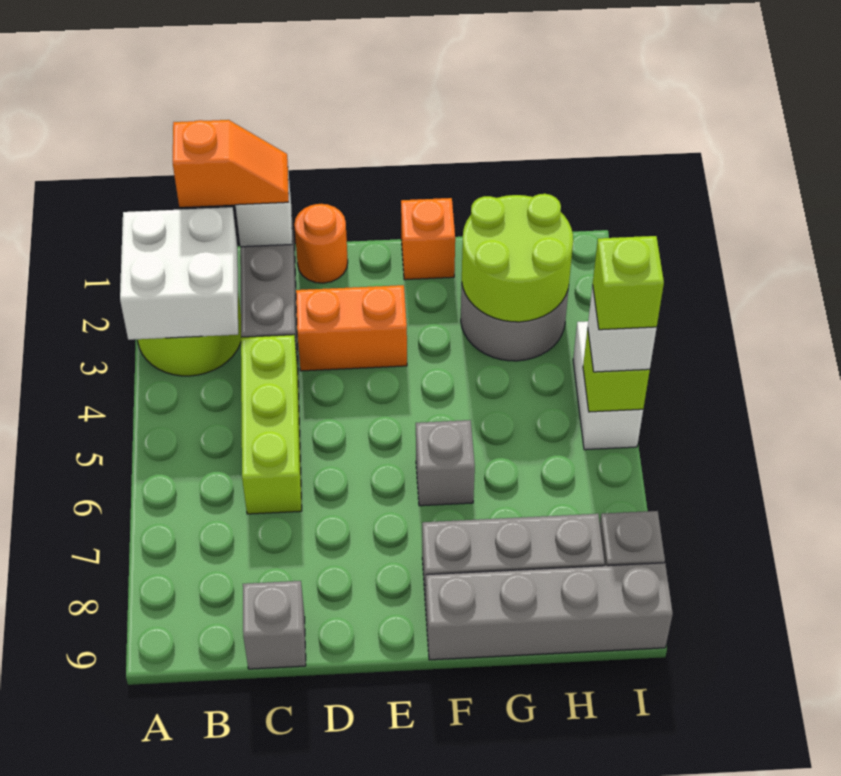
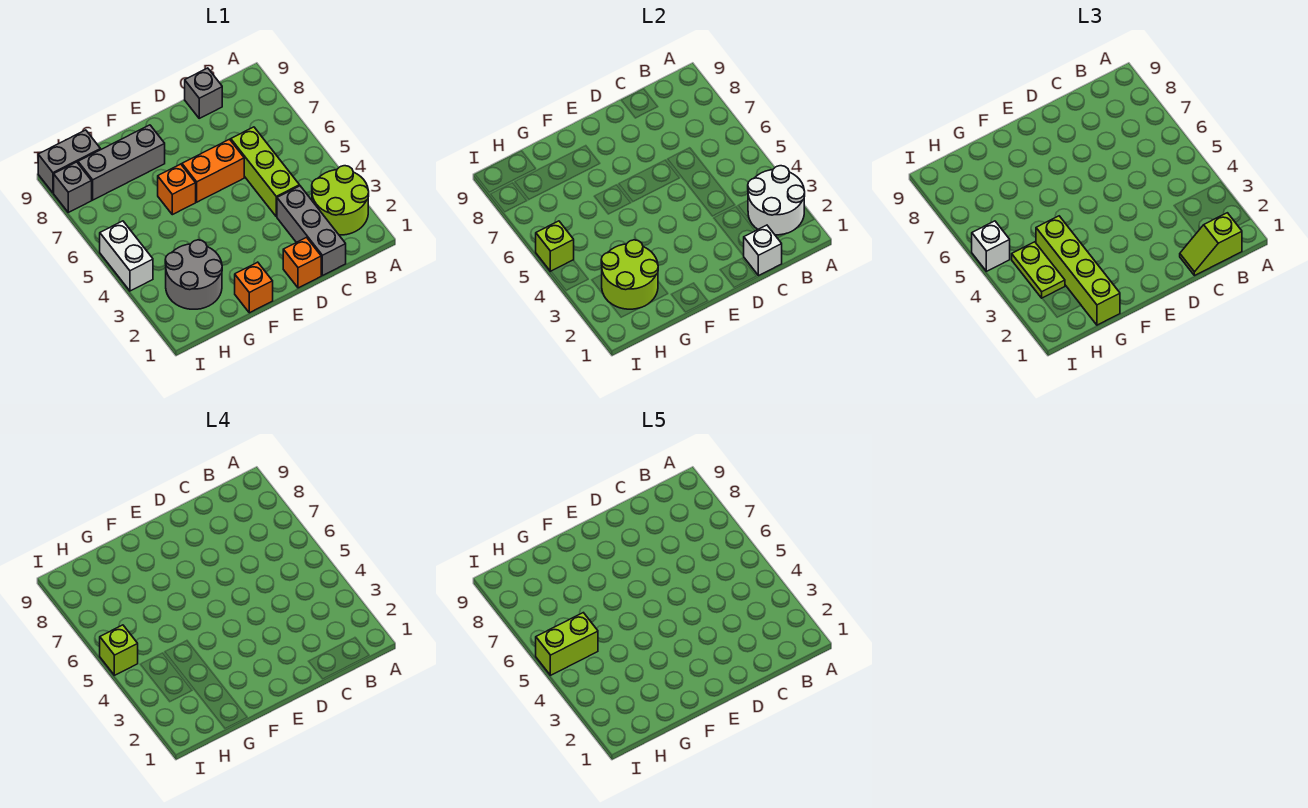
white 2x2 brick [120,207,238,340] -> white 2x2 round brick [748,166,805,235]
orange 1x2 slope [173,120,289,207] -> lime 1x2 slope [1180,213,1242,276]
orange 1x1 round brick [294,204,348,283] -> orange 1x1 brick [283,238,321,288]
orange 1x2 brick [296,285,407,371] -> orange 1x2 brick moved to [182,139,244,202]
grey 1x1 brick [416,420,475,506] -> orange 1x1 brick [158,164,196,215]
grey 1x4 brick [426,563,673,660] -> grey 1x2 brick [38,130,101,193]
none -> lime 1x4 brick [1036,216,1120,325]
none -> lime 1x2 plate [1012,242,1065,298]
none -> lime 1x2 brick [536,613,598,675]

